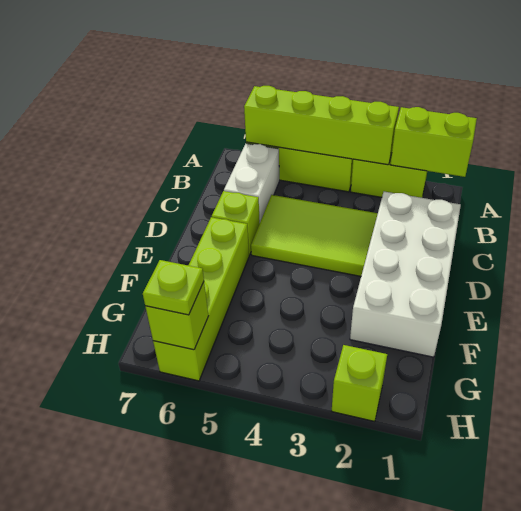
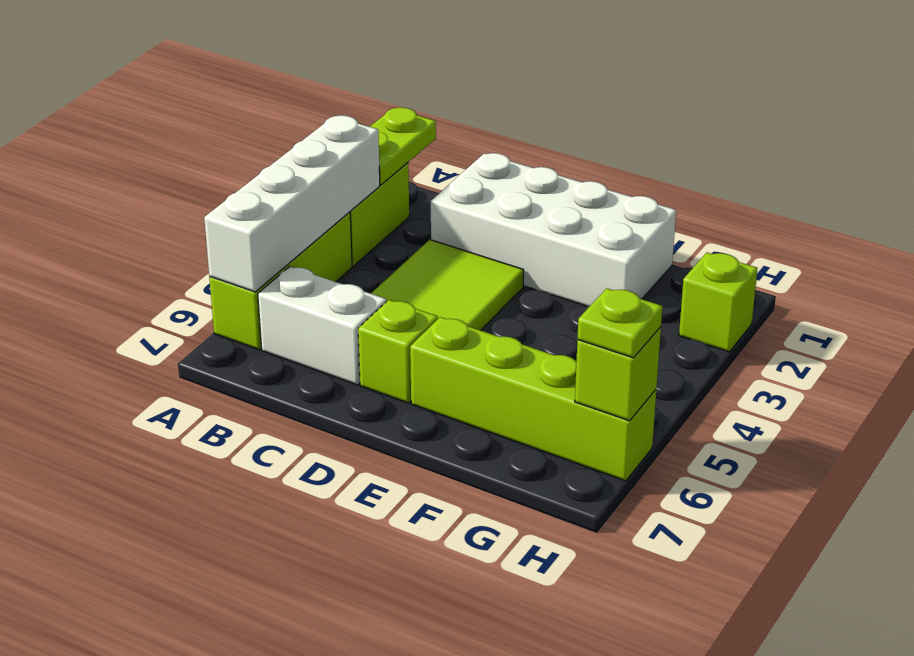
lime 1x2 brick [391,107,477,177] -> lime 1x2 plate [370,107,436,185]
lime 1x4 brick [244,86,399,165] -> white 1x4 brick [204,115,380,292]

